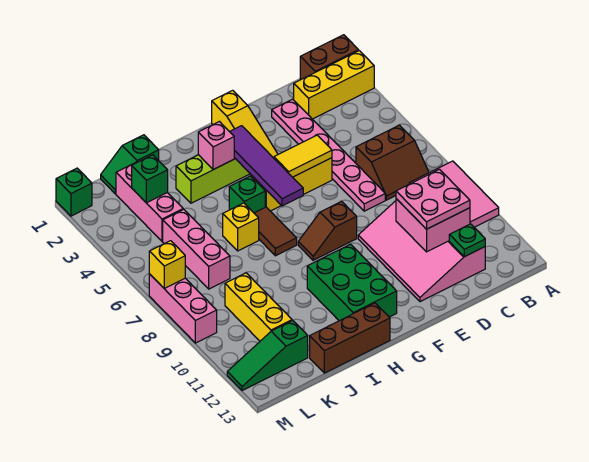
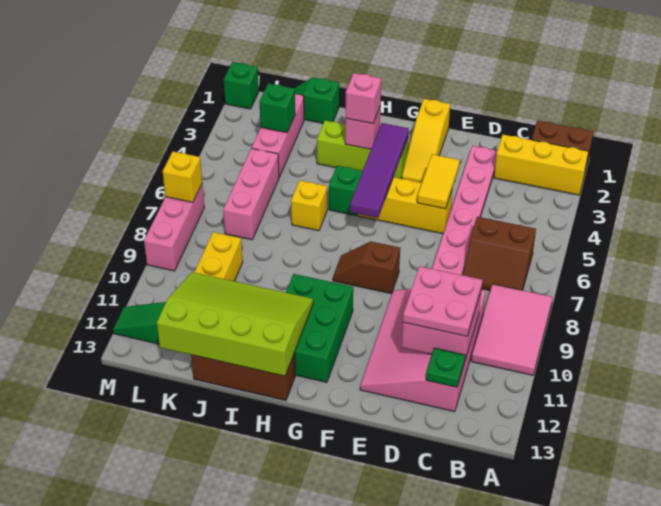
yellow 1x2 tile [274,135,332,177] -> yellow 1x2 tile turned to [417,154,460,209]
none -> pink 1x1 brick [346,73,381,124]
brown 1x2 tile [254,207,297,256] -> none
none -> lime 3x4 slope [157,272,313,376]

